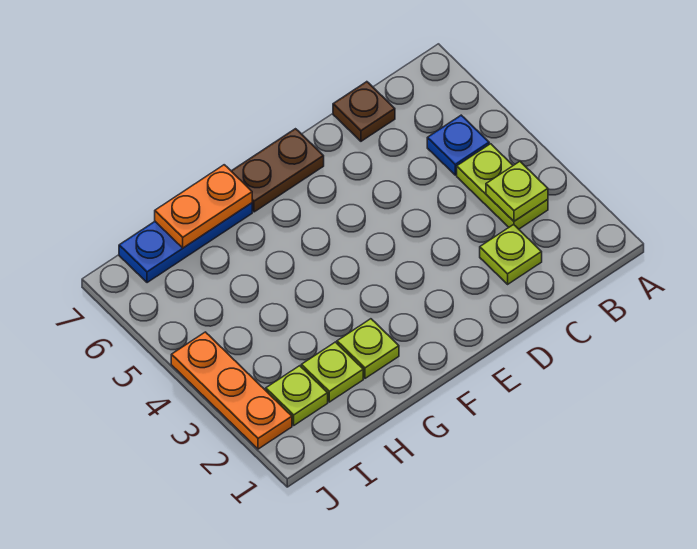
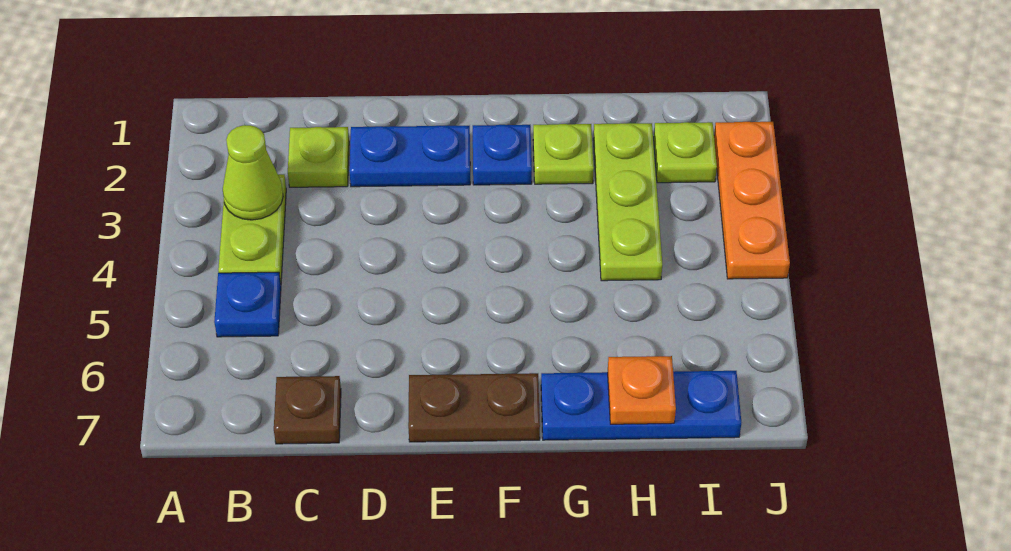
lime 1x1 plate [486,161,548,221] -> lime 1x1 cone [223,125,283,220]
none -> blue 1x2 plate [349,126,470,187]
none -> blue 1x1 plate [473,125,532,185]
orange 1x2 plate [155,165,252,248] -> orange 1x1 plate [608,356,676,424]
lime 1x1 plate [301,342,363,402] -> lime 1x3 plate [593,123,662,281]

